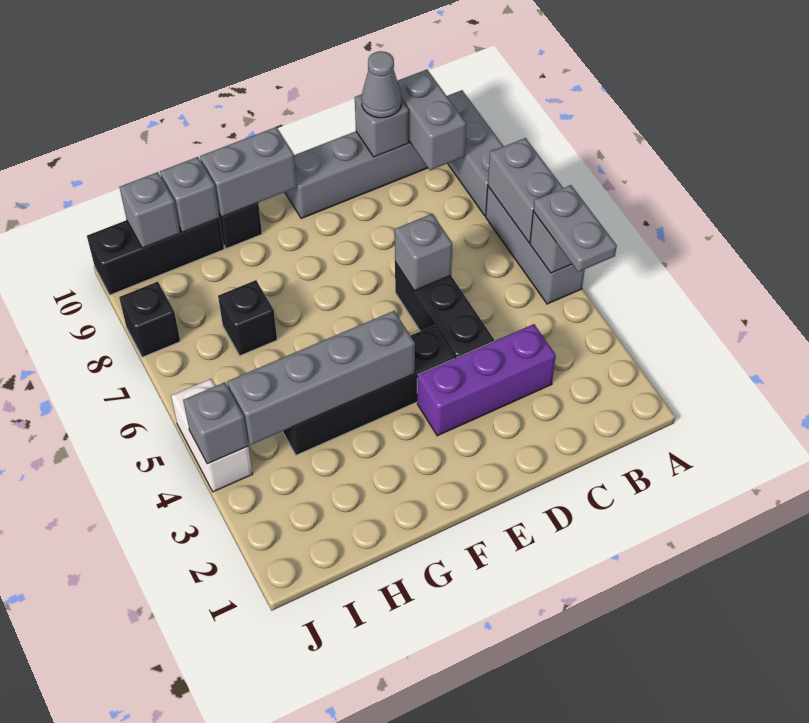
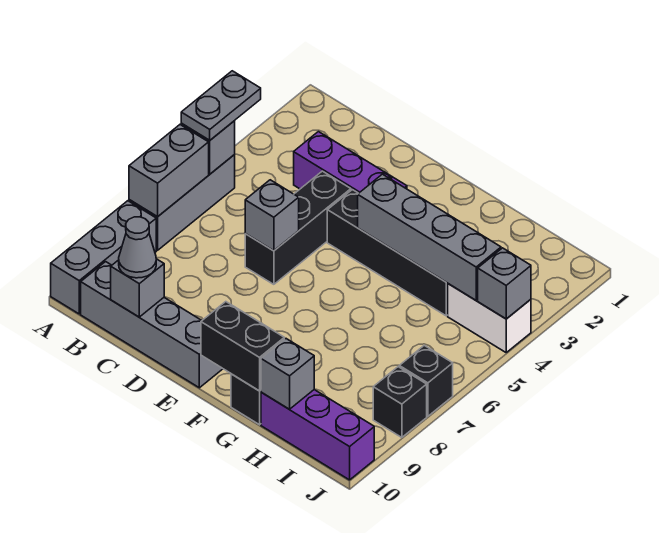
grey 1x2 brick [397,70,466,170] -> none
grey 1x2 brick [200,127,297,217] -> black 1x2 brick [201,302,284,391]
black 1x1 brick [218,280,277,356] -> black 1x1 brick moved to [399,345,453,416]
black 1x3 brick [87,218,224,295] -> purple 1x3 brick [261,390,374,480]
grey 1x1 brick [120,172,180,248] -> none
white 1x2 brick [171,379,252,492] -> white 1x2 brick turned to [448,284,531,352]

